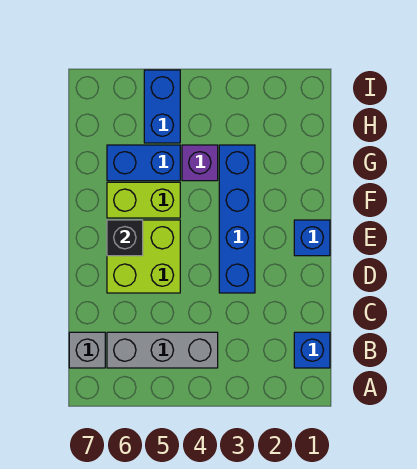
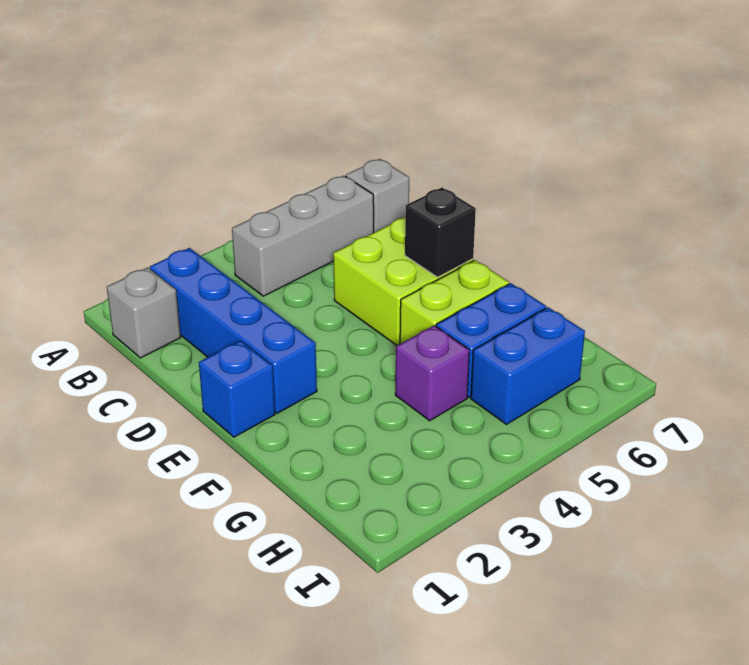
blue 1x1 brick [294,332,330,368] -> grey 1x1 brick [107,267,181,358]
blue 1x4 brick [219,145,255,293] -> blue 1x4 brick moved to [150,248,317,413]
blue 1x2 brick [144,70,180,143] -> blue 1x2 brick turned to [471,307,585,424]

